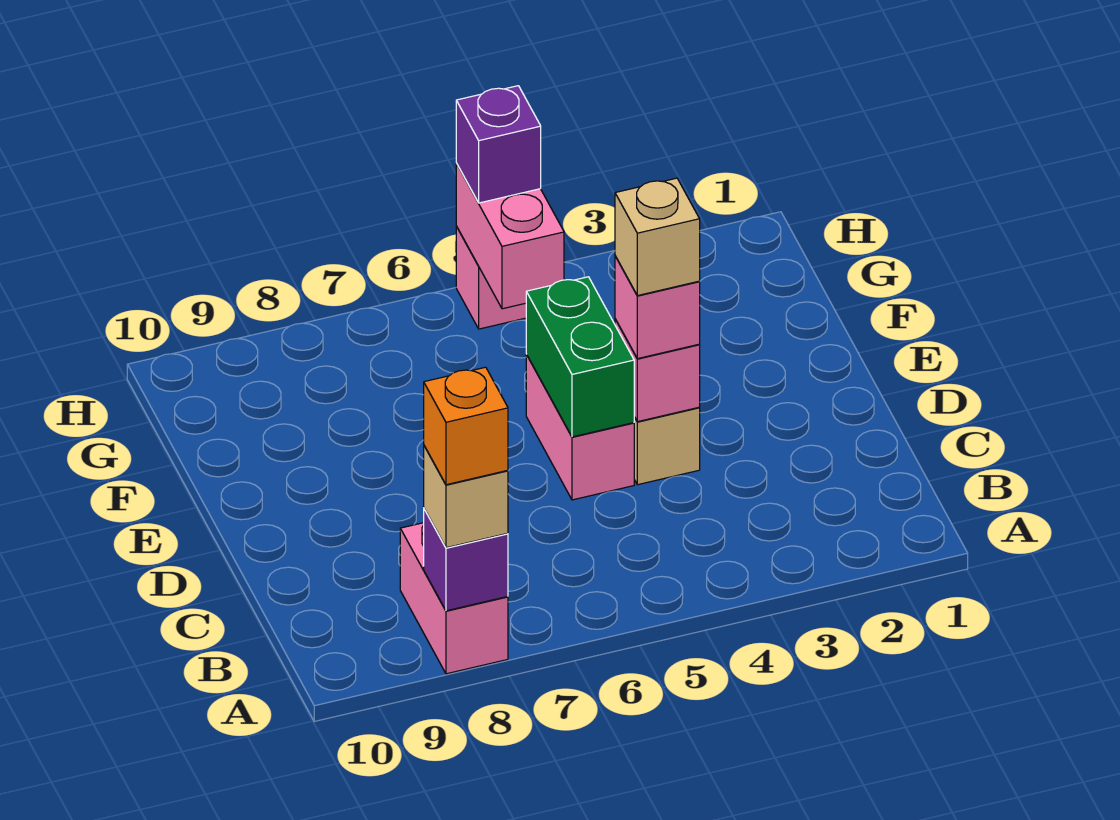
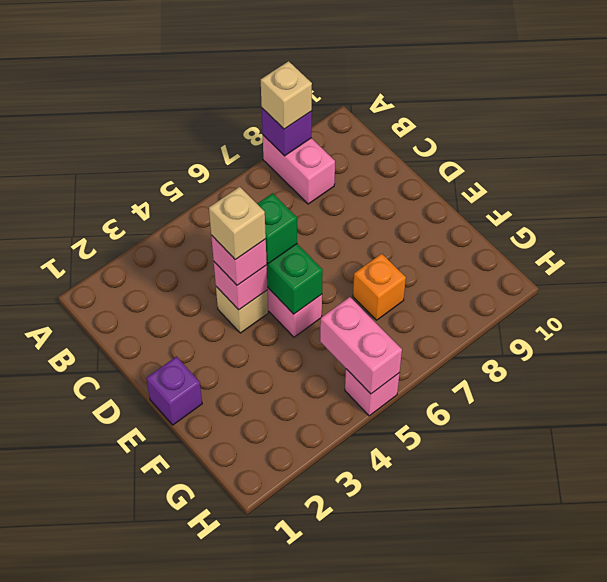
orange 1x1 brick [424,367,508,485] -> orange 1x1 brick moved to [353,254,406,320]
none -> green 1x1 brick [257,193,297,264]
purple 1x1 brick [456,86,541,203] -> purple 1x1 brick moved to [146,357,202,425]

